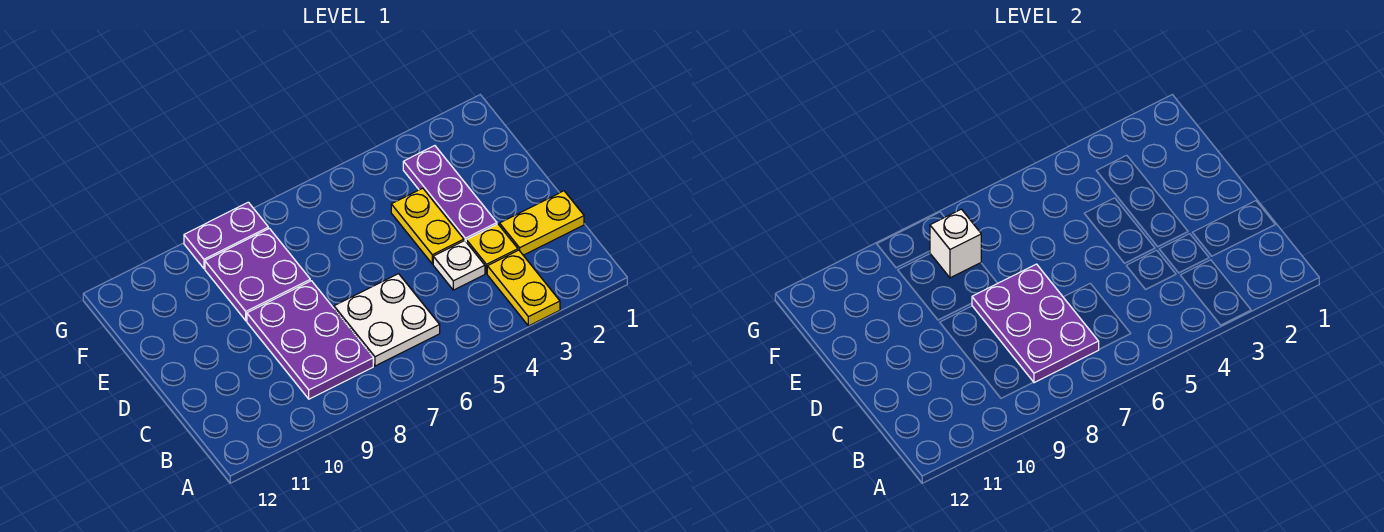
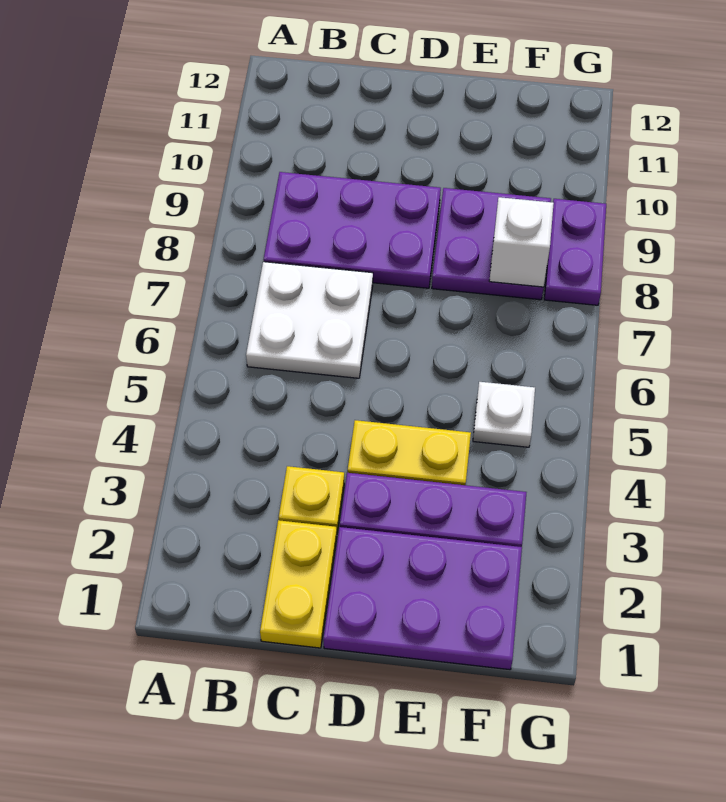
yellow 1x2 plate [487,250,560,326] -> none
purple 2x3 plate [972,264,1099,383] -> purple 2x3 plate moved to [323,527,522,670]
white 1x1 plate [433,241,485,290] -> white 1x1 plate moved to [473,382,535,447]

